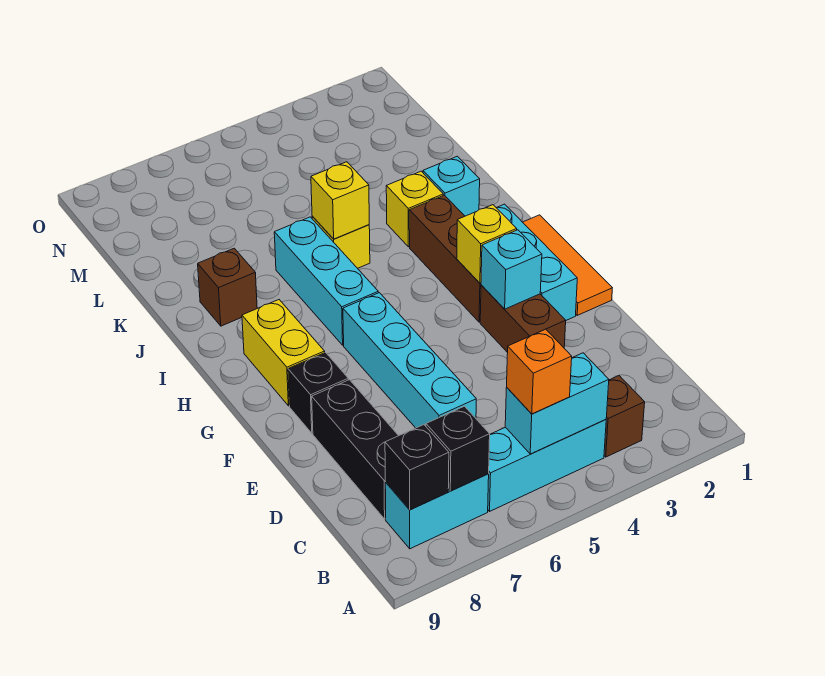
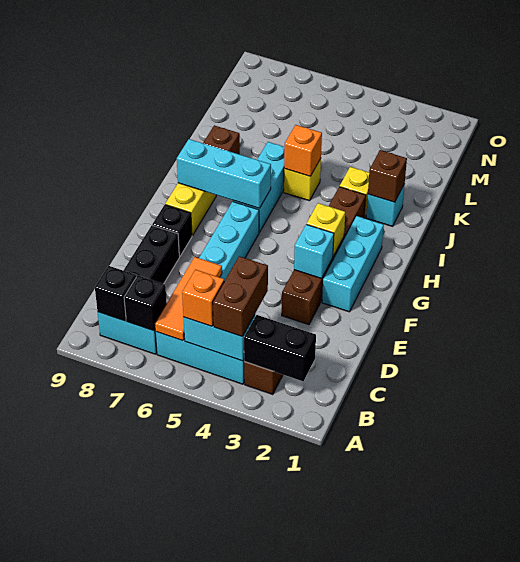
none -> black 1x2 brick [244,315,316,381]
none -> brown 1x2 brick [213,256,268,337]
orange 1x3 tile [523,215,612,315] -> orange 1x3 tile moved to [155,257,222,341]
none -> cyan 1x3 brick [177,139,271,208]
none -> brown 1x1 brick [368,150,407,202]
yellow 1x1 brick [311,162,369,239] -> orange 1x1 brick [284,125,322,176]

